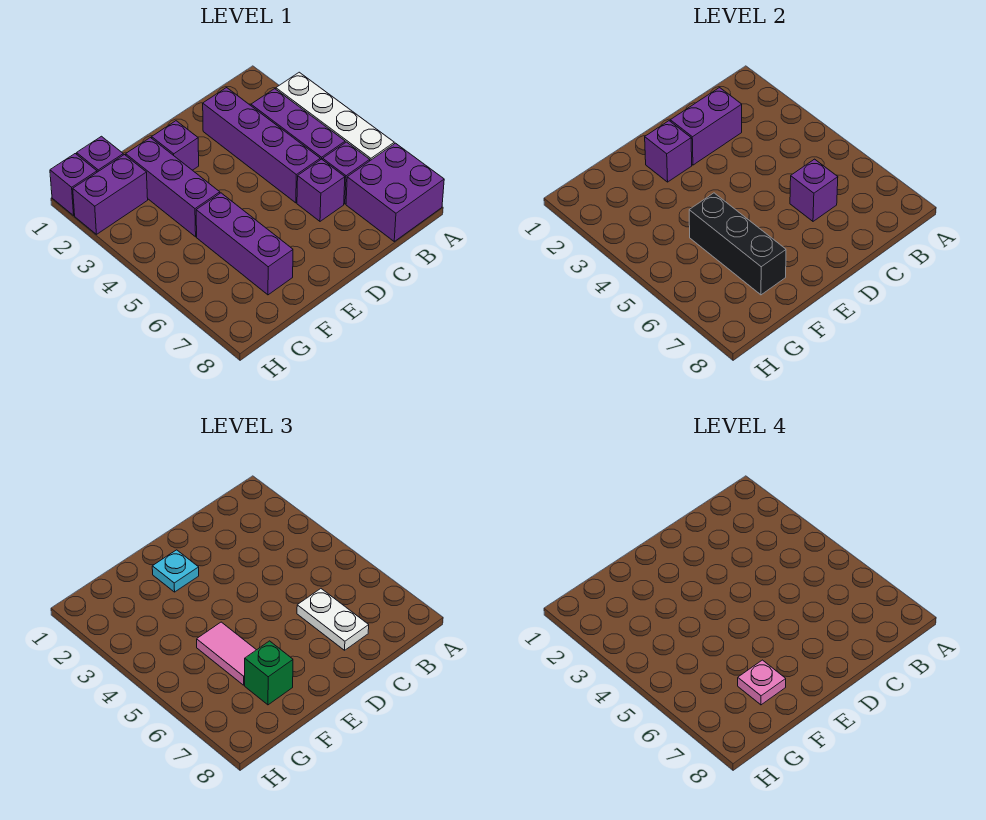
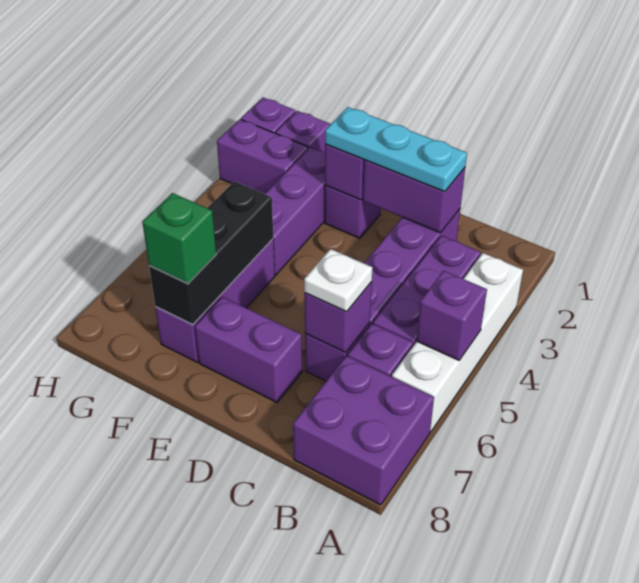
none -> purple 1x1 brick [417,271,487,360]
white 1x2 plate [297,589,369,650] -> white 1x1 plate [304,249,373,312]
none -> purple 1x2 brick [195,297,302,402]
cyan 1x1 plate [152,550,199,592] -> cyan 1x3 plate [325,107,467,192]
pink 1x2 tile [197,622,256,685] -> none
pink 1x1 plate [738,660,786,705] -> none

